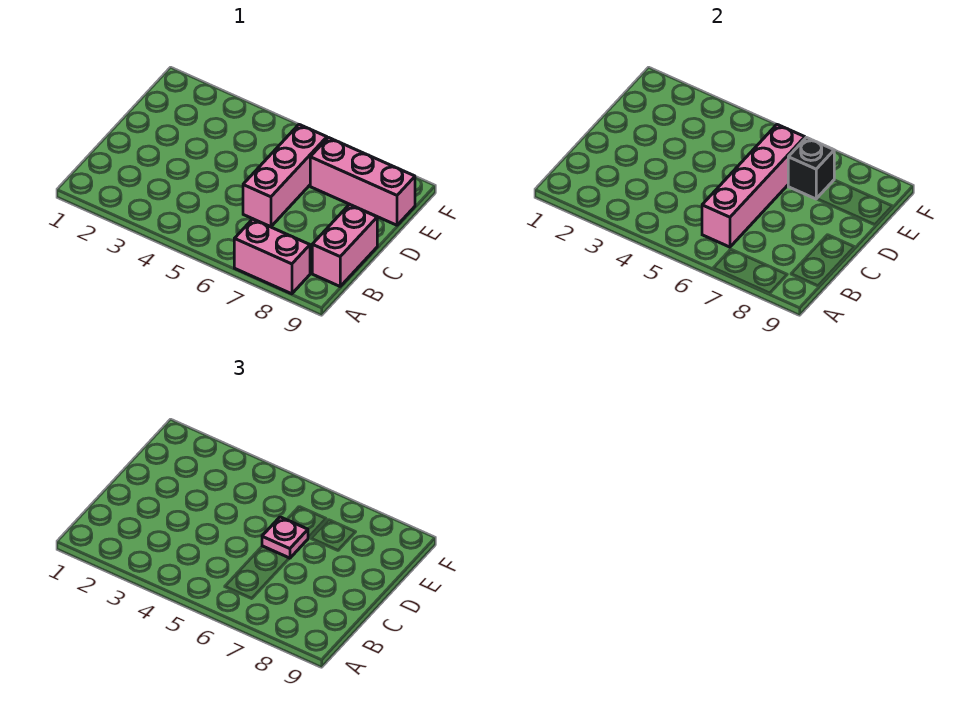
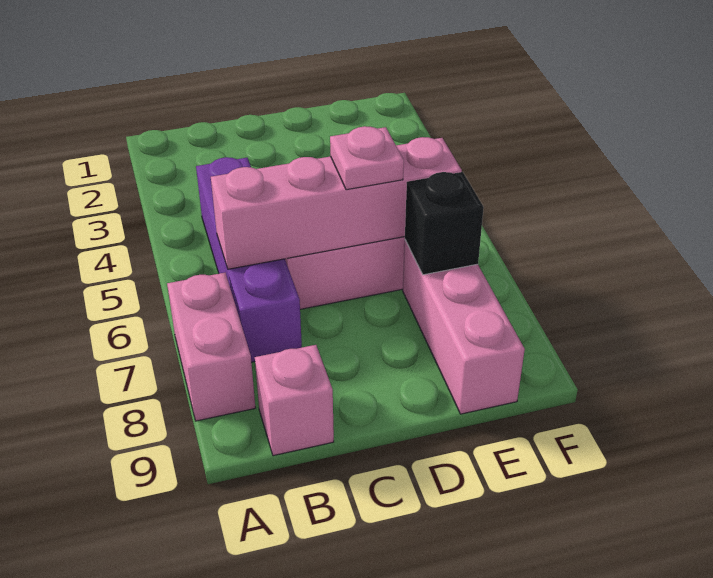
none -> purple 1x4 brick [196,157,302,362]
pink 1x2 brick [312,205,377,286] -> pink 1x1 brick [255,345,334,456]

